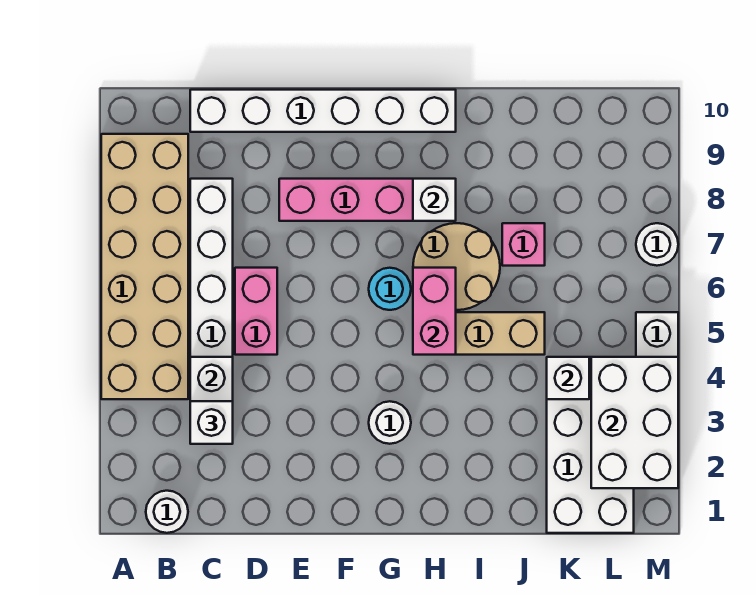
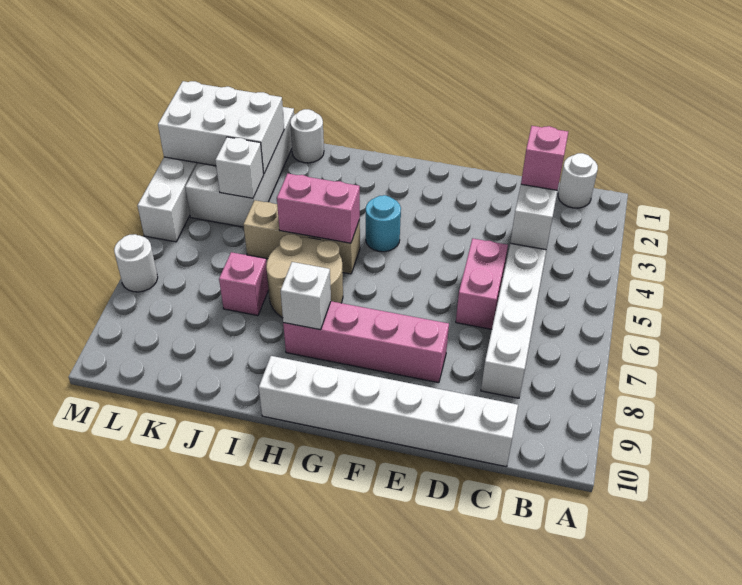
tan 2x6 brick [101,134,188,399] -> none
white 1x1 brick [190,401,233,444] -> pink 1x1 brick [521,126,568,190]
white 1x1 round brick [369,401,411,444] -> white 1x1 round brick moved to [290,109,324,163]
cyan 1x1 round brick [369,268,411,310] -> cyan 1x1 round brick moved to [366,195,401,252]
pink 1x2 brick [413,268,456,355] -> pink 1x2 brick turned to [277,174,360,243]
white 2x3 brick [591,357,678,488] -> white 2x3 brick turned to [158,81,284,174]

